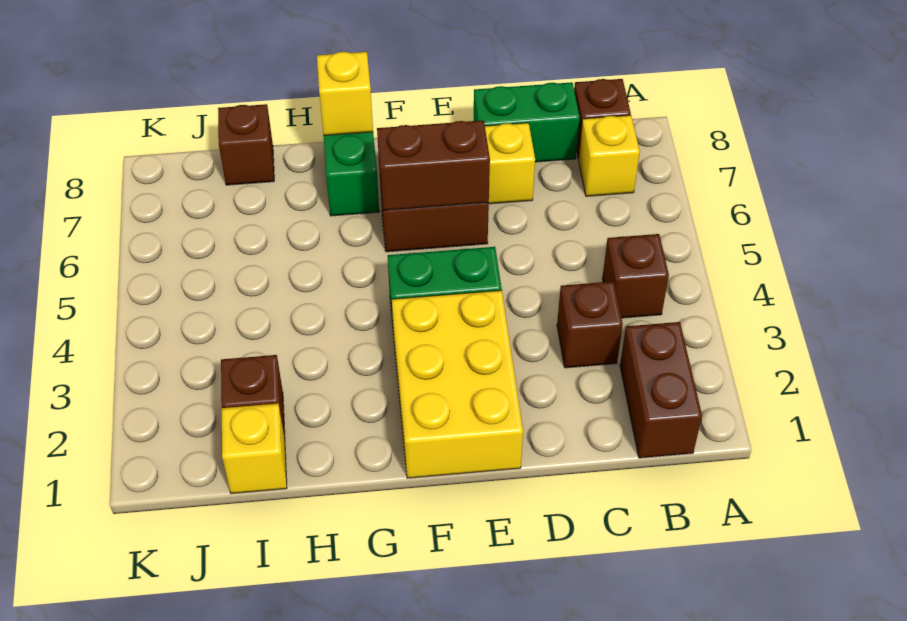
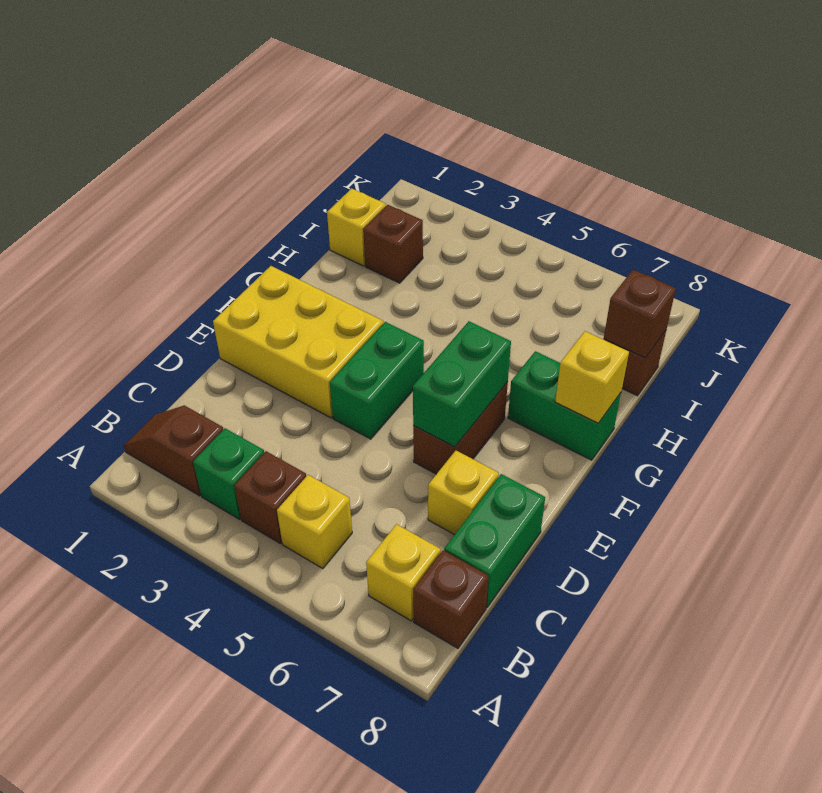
brown 1x2 brick [620,322,702,458] -> brown 1x2 slope [124,405,224,496]
none -> green 1x1 brick [193,428,264,519]
none -> yellow 1x1 brick [277,475,352,569]
brown 1x1 brick [557,281,623,368] -> brown 1x1 brick moved to [604,270,676,358]
brown 1x2 brick [377,120,490,211] -> green 1x2 brick [413,321,511,447]

